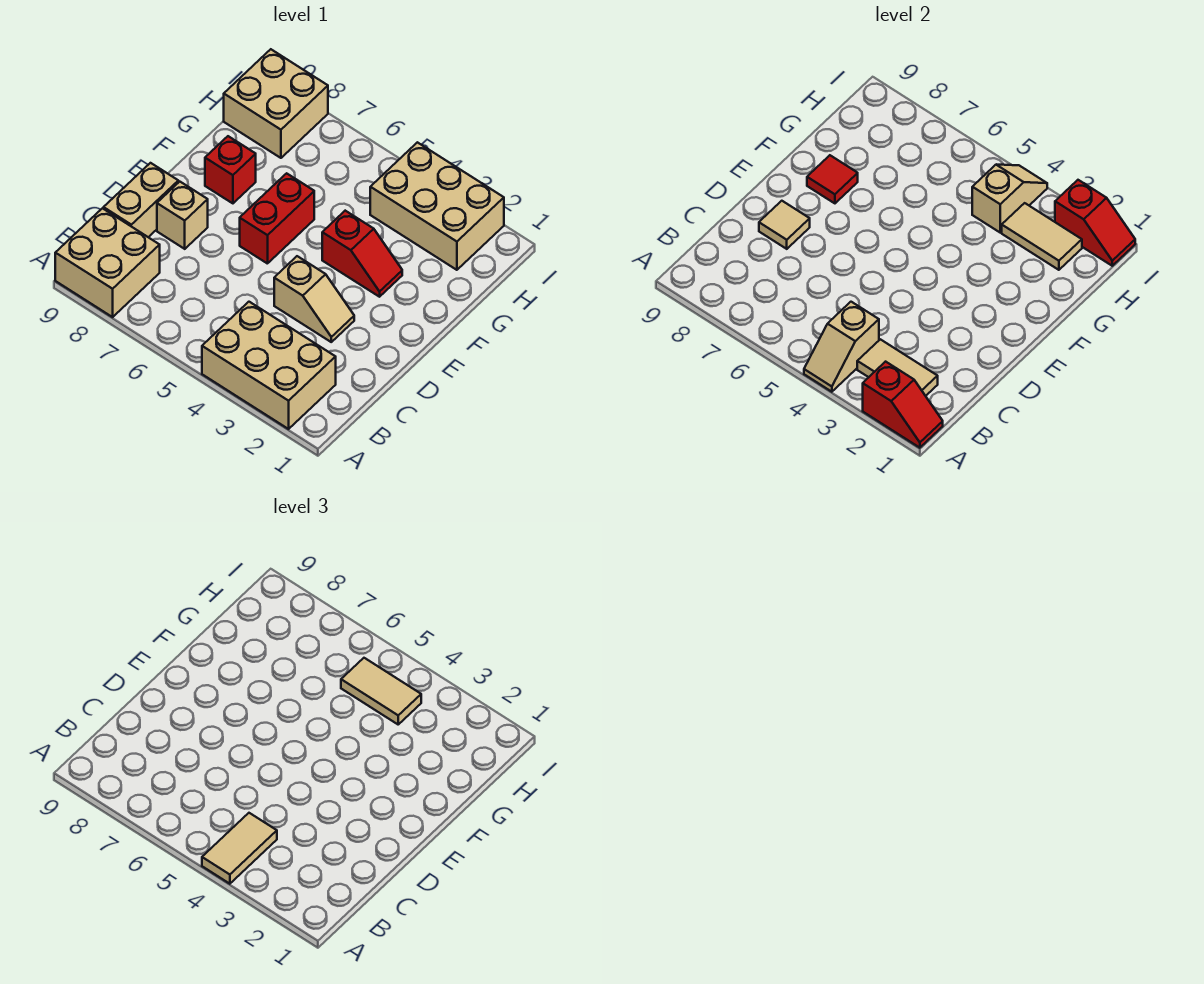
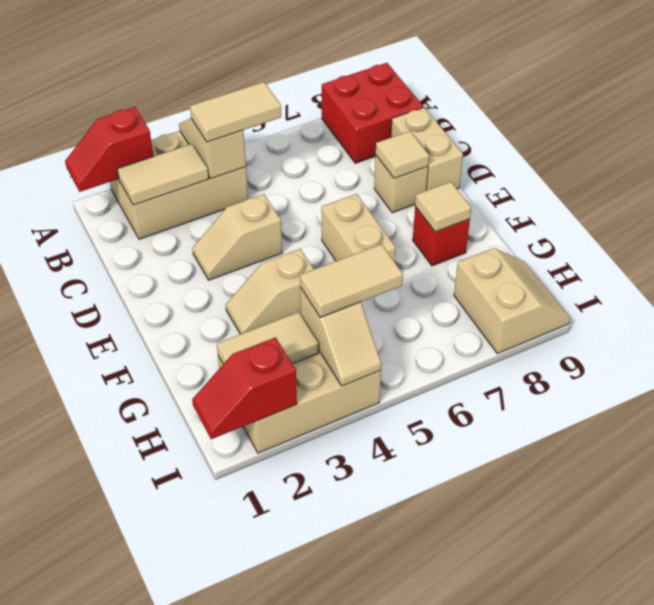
tan 1x2 tile [202,813,277,884] -> tan 1x2 tile turned to [190,82,281,142]
tan 2x2 brick [55,208,160,317] -> red 2x2 brick [322,63,423,163]
red 1x2 brick [240,173,314,264] -> tan 1x2 brick [322,194,396,262]
red 1x2 slope [322,211,402,297] -> tan 1x2 slope [226,249,314,334]
red 1x1 tile [807,155,858,203] -> tan 1x1 tile [415,182,471,232]
tan 2x2 brick [224,49,328,158] -> tan 2x2 slope [454,248,570,354]

